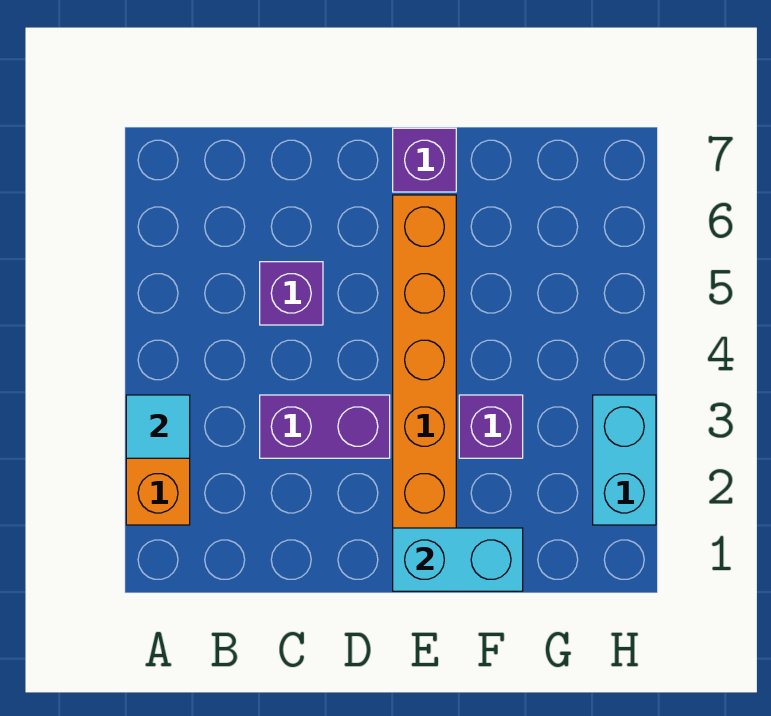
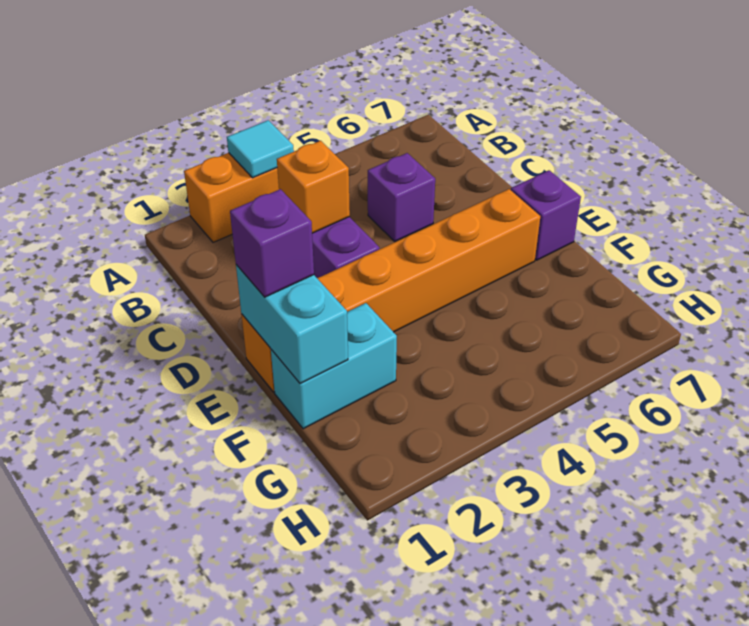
none -> orange 1x1 brick [277,141,350,233]
purple 1x1 brick [459,395,523,458] -> purple 1x1 brick moved to [230,189,314,297]
cyan 1x2 brick [593,395,656,525] -> cyan 1x2 brick moved to [271,303,397,429]

